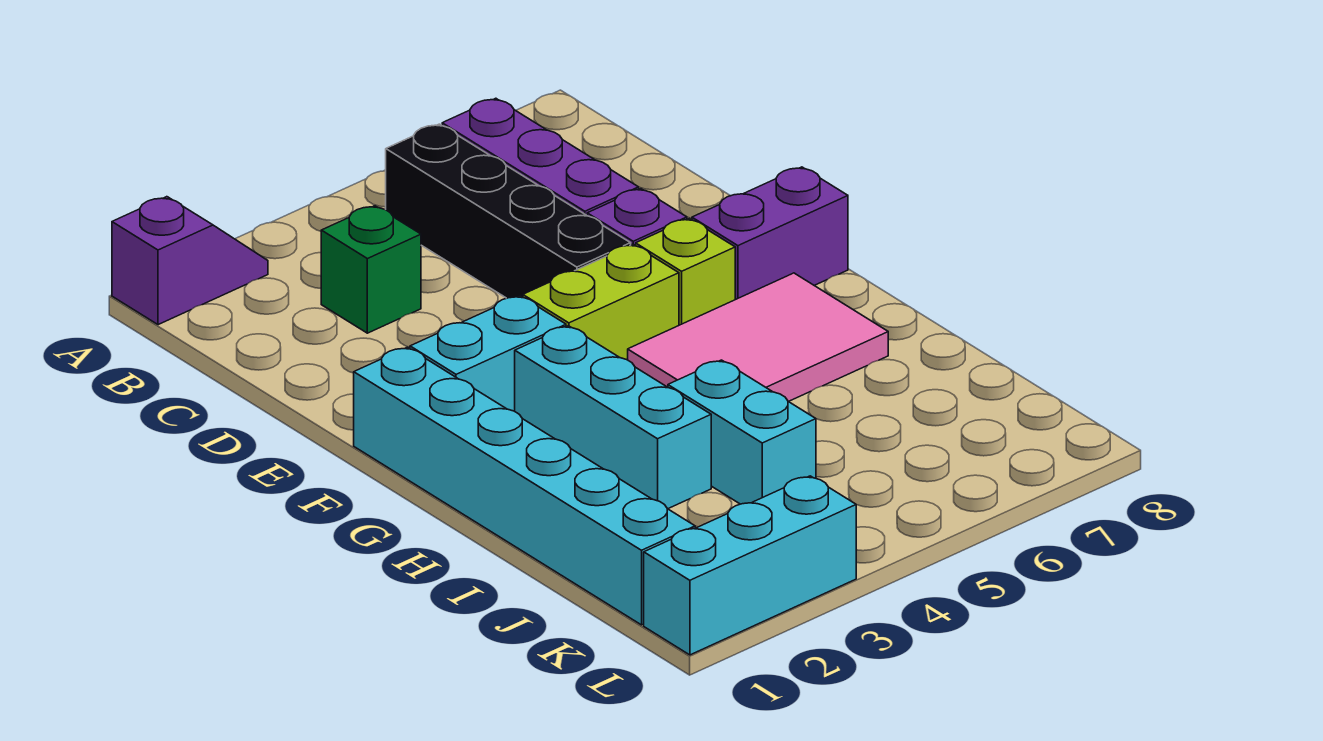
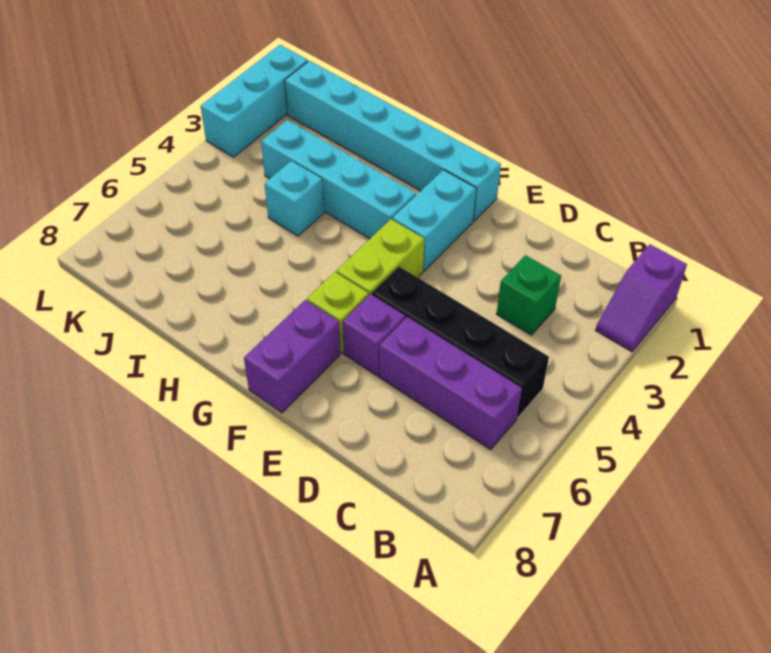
cyan 1x3 brick [515,326,711,509] -> cyan 1x4 brick [261,120,416,239]
pink 2x3 tile [628,273,888,402] -> none
cyan 1x2 brick [668,360,816,504] -> cyan 1x1 brick [265,161,324,236]

